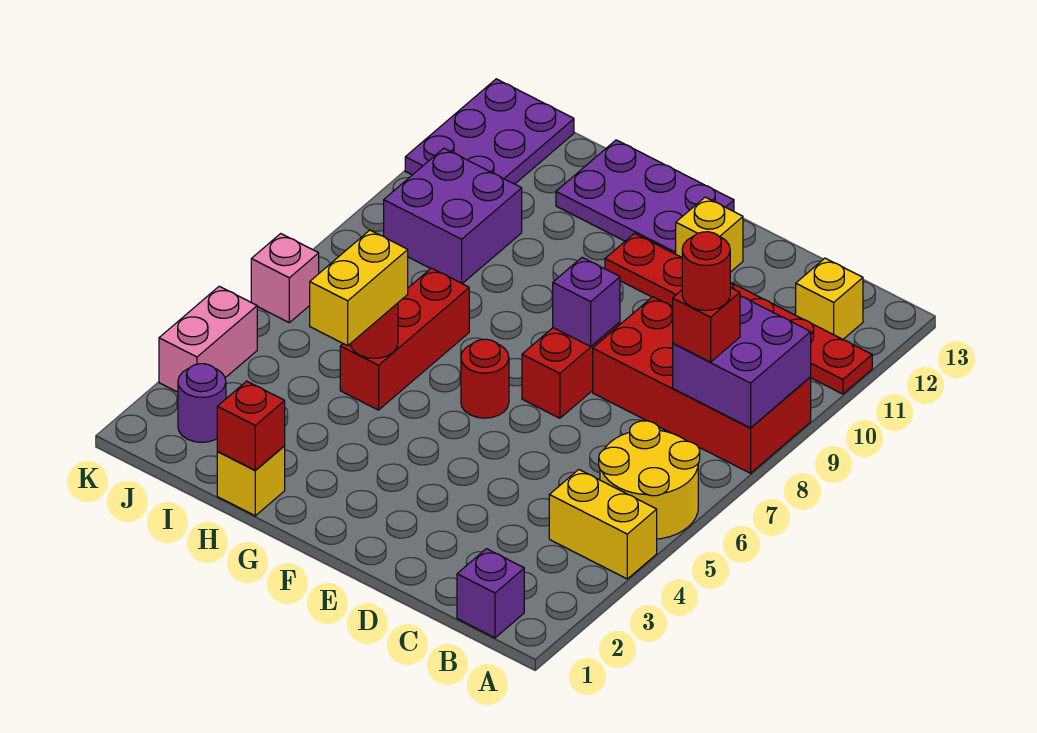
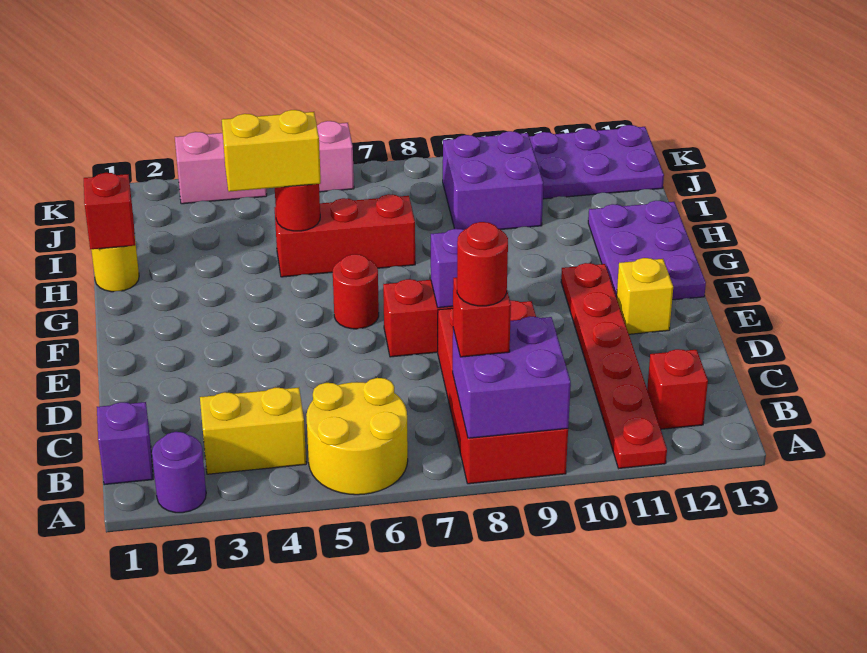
yellow 1x2 brick [549,470,657,579] -> yellow 1x2 brick turned to [200,388,306,474]
yellow 1x1 brick [796,258,863,340] -> red 1x1 brick [647,349,708,429]
yellow 1x1 brick [217,446,285,516] -> yellow 1x1 round brick [91,242,139,292]
purple 1x1 round brick [178,364,226,442] -> purple 1x1 round brick moved to [152,432,206,513]

